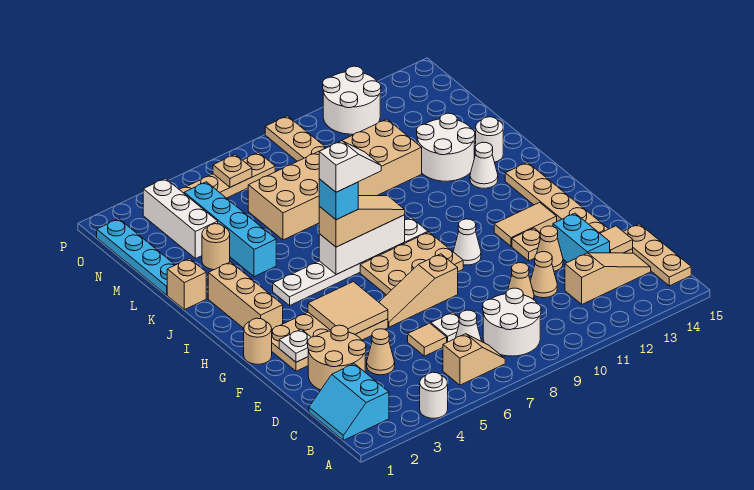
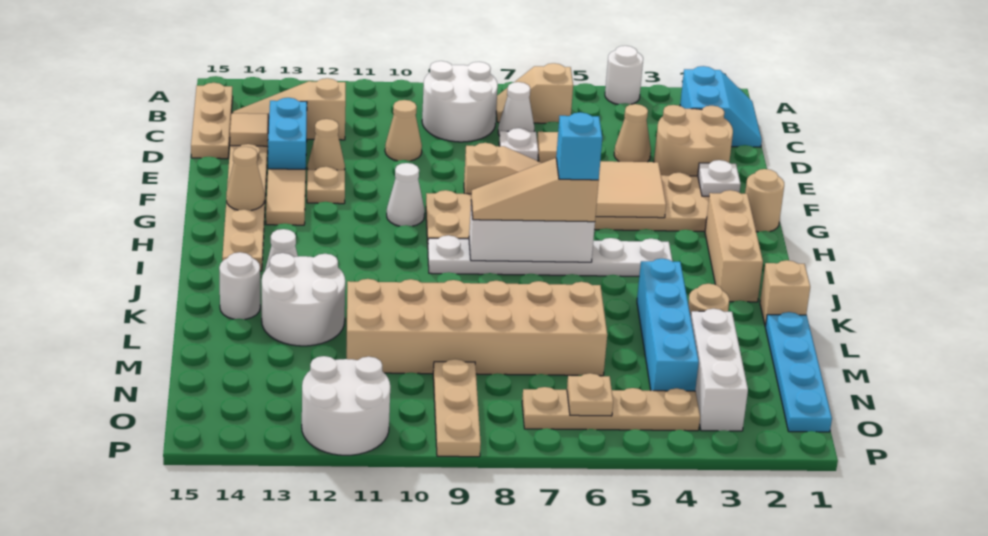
tan 1x1 cone [530,252,557,298] -> tan 1x1 cone moved to [226,147,265,210]
tan 1x2 tile [494,202,557,246] -> tan 1x2 tile turned to [266,169,306,225]
white 1x2 slope [319,141,381,192] -> none

